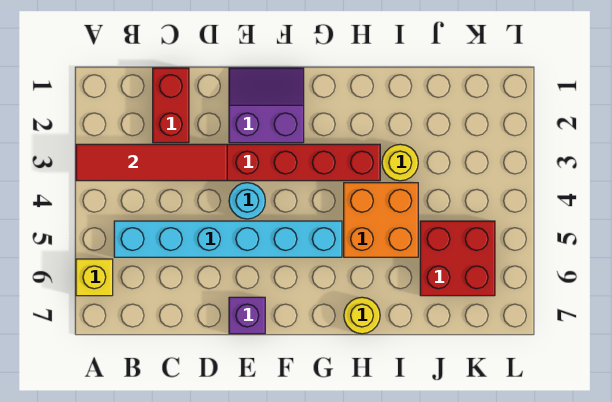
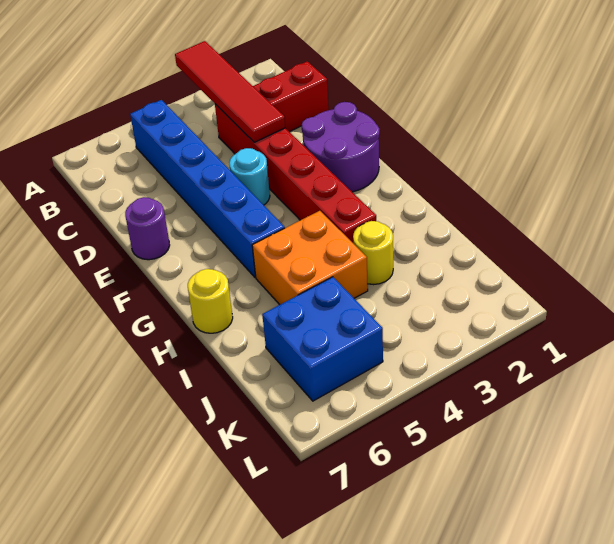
yellow 1x1 brick [76,259,113,296] -> none
cyan 1x6 brick [114,221,342,257] -> blue 1x6 brick [130,100,285,277]
purple 2x2 slope [229,68,304,143] -> purple 2x2 round brick [302,102,380,192]
purple 1x1 brick [229,297,265,334] -> purple 1x1 round brick [125,197,170,260]
red 2x2 brick [420,221,495,296] -> blue 2x2 brick [262,277,383,401]

